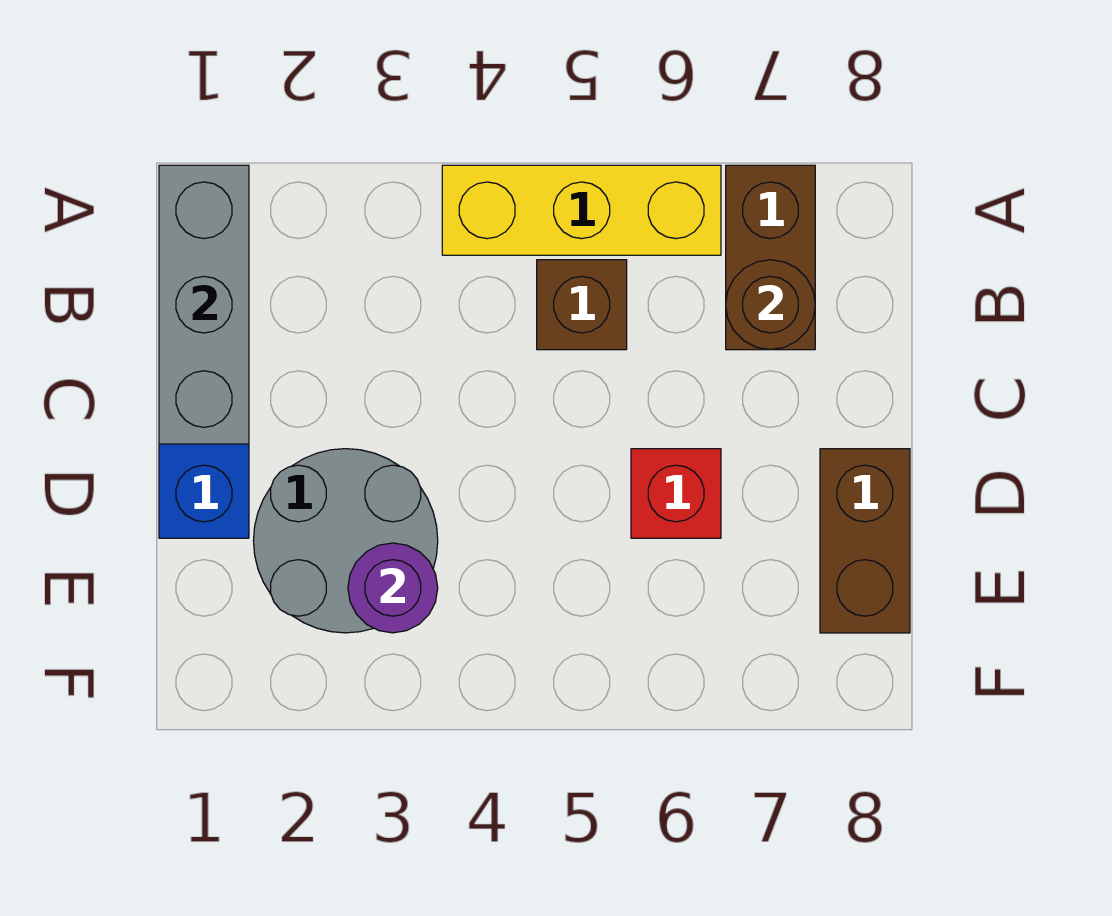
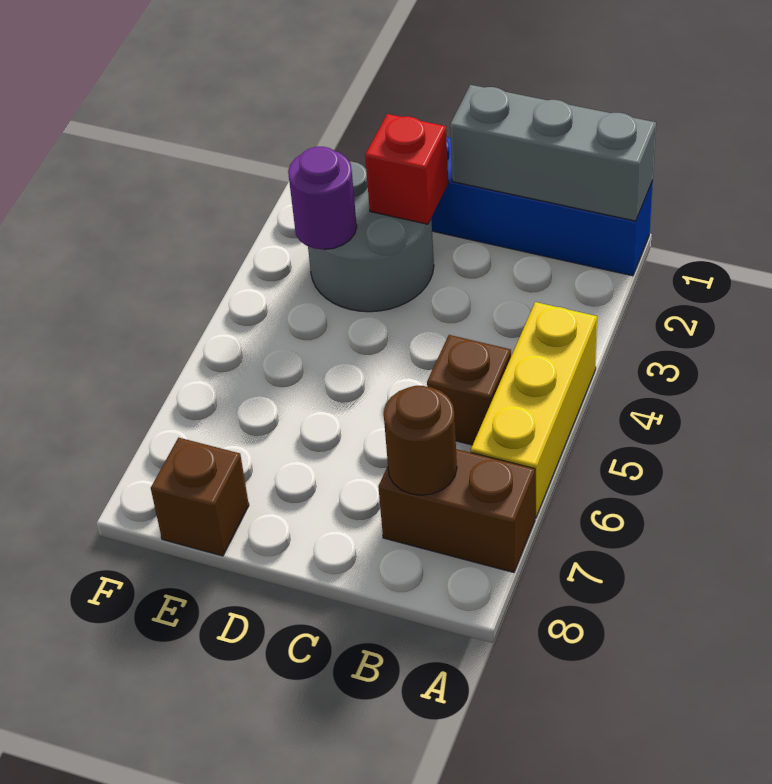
red 1x1 brick [631,449,721,538] -> red 1x1 brick moved to [365,114,448,224]
brown 1x2 brick [820,449,910,633] -> brown 1x1 brick [151,438,249,556]

